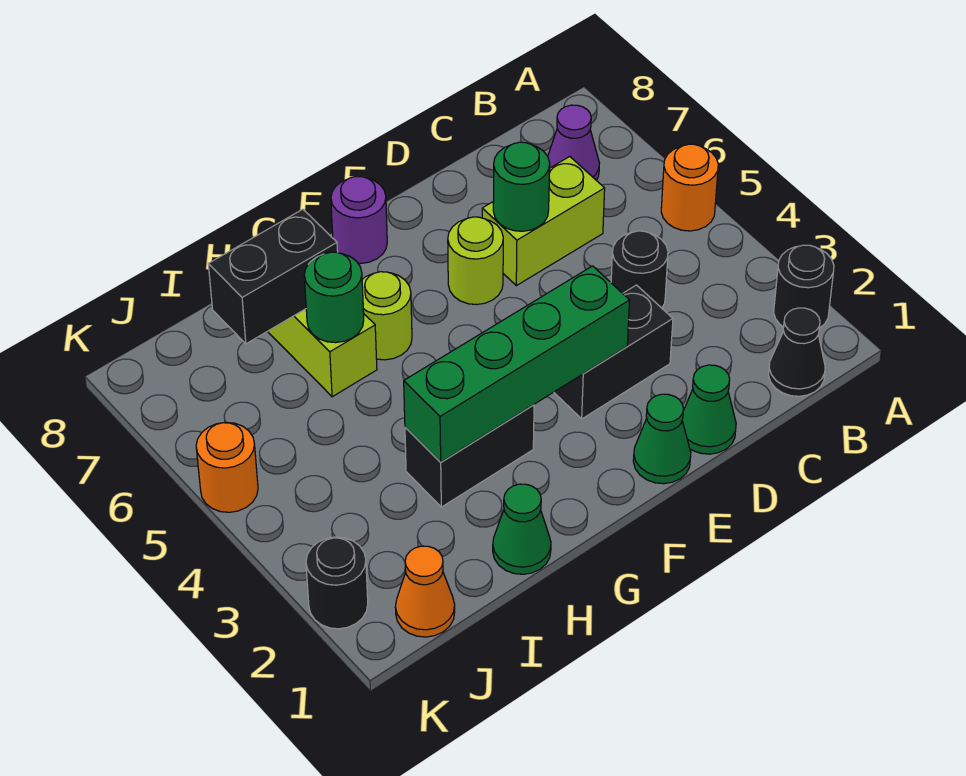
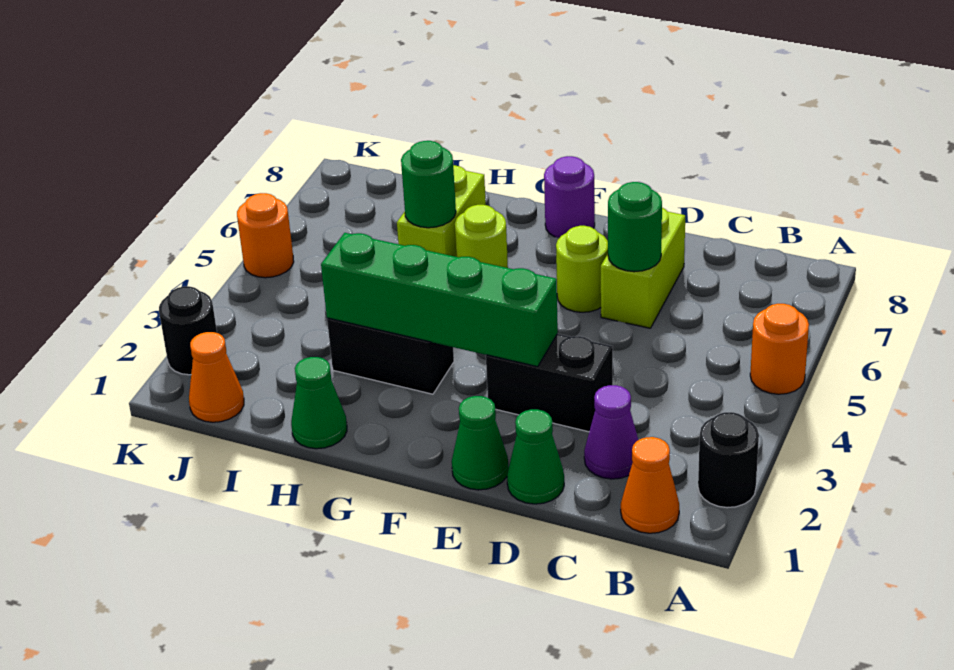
black 1x1 cone [769,308,825,396] -> orange 1x1 cone [621,437,679,533]
purple 1x1 cone [548,105,599,180] -> purple 1x1 cone moved to [584,385,638,479]
black 1x1 round brick [611,231,668,308] -> none
lime 1x2 brick [482,157,605,286] -> lime 1x2 brick turned to [601,208,685,328]
black 1x2 brick [208,209,338,344] -> none

